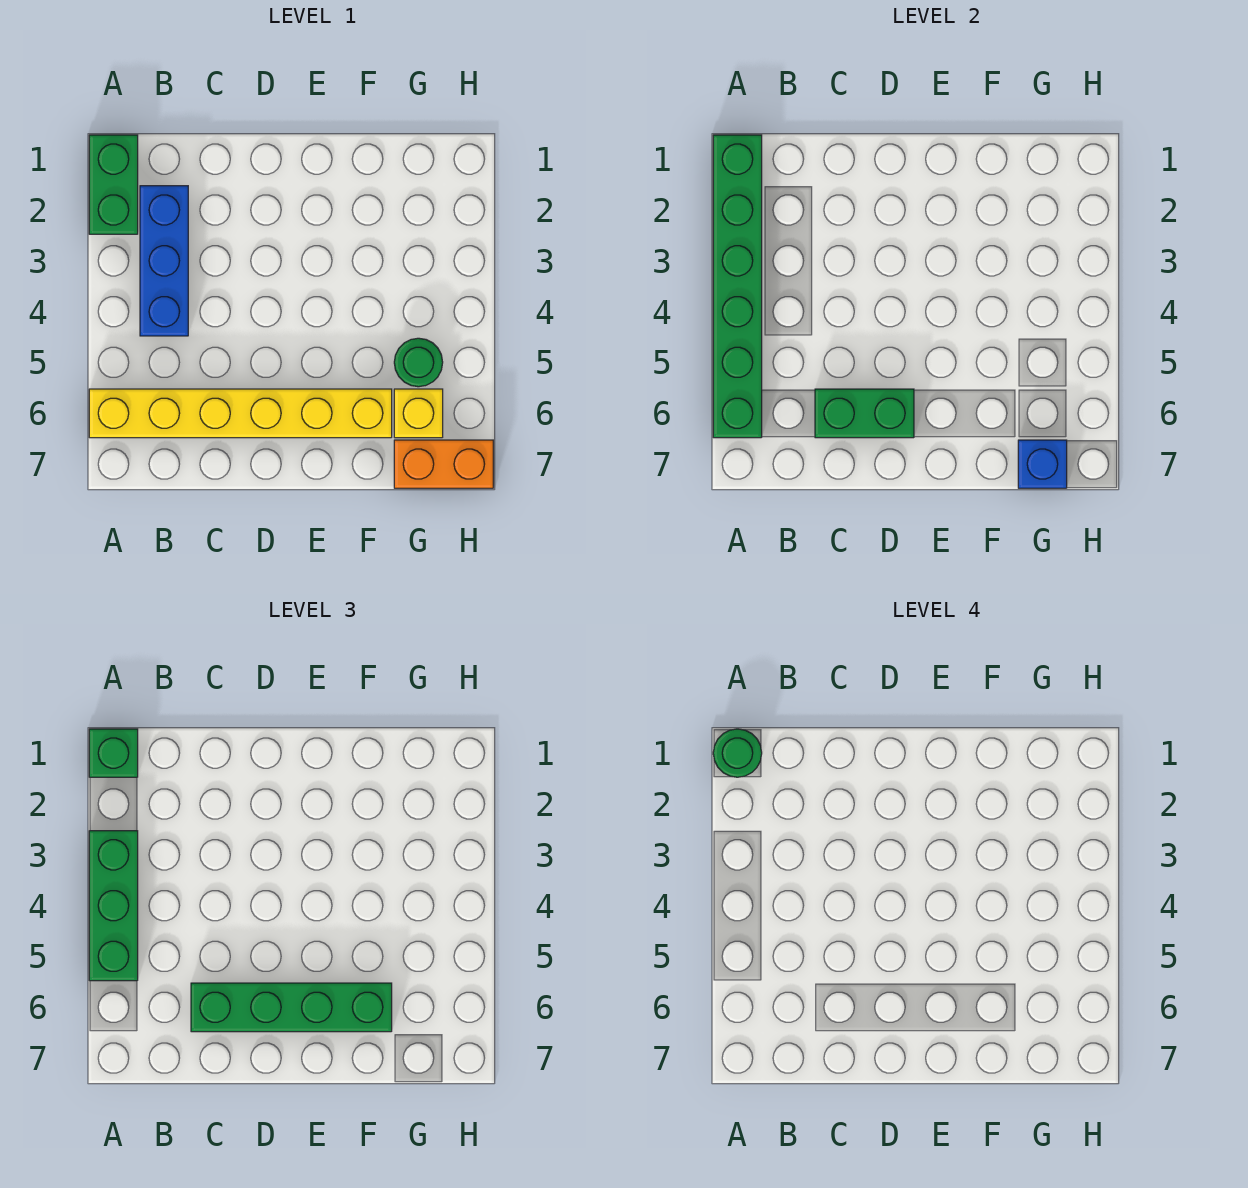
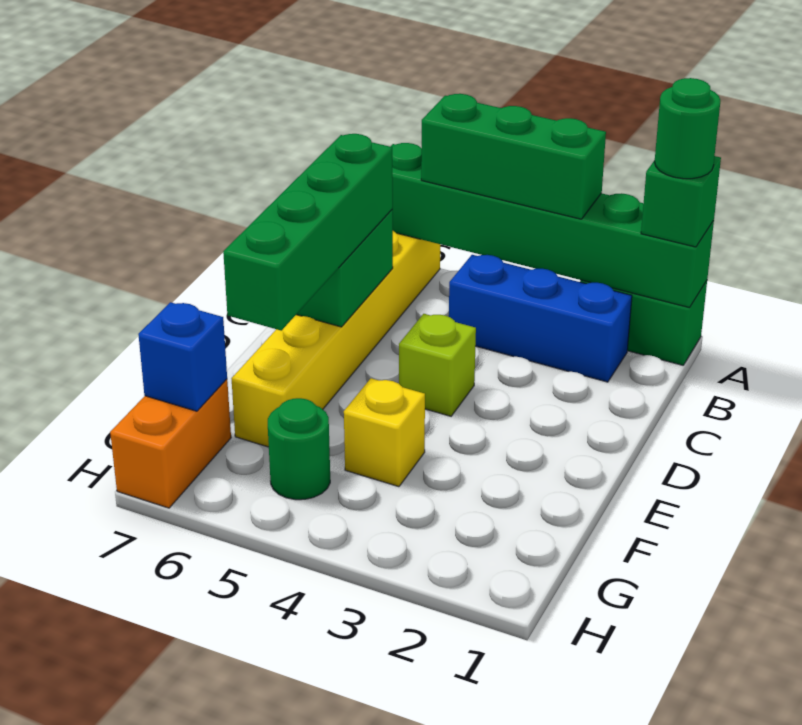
none -> lime 1x1 brick [399,314,476,416]
yellow 1x1 brick [394,389,443,438] -> yellow 1x1 brick moved to [344,378,425,487]

